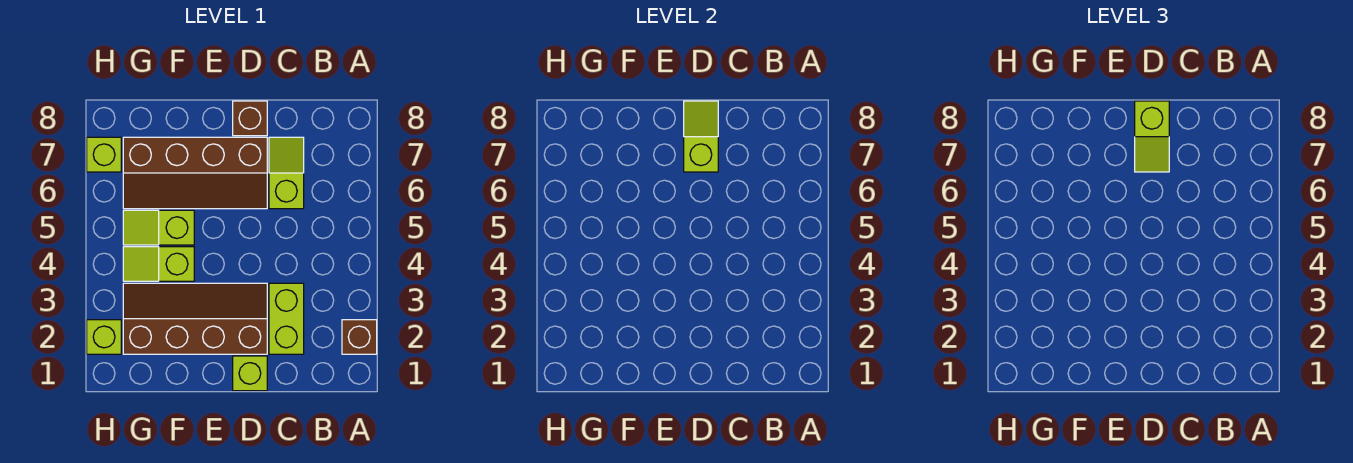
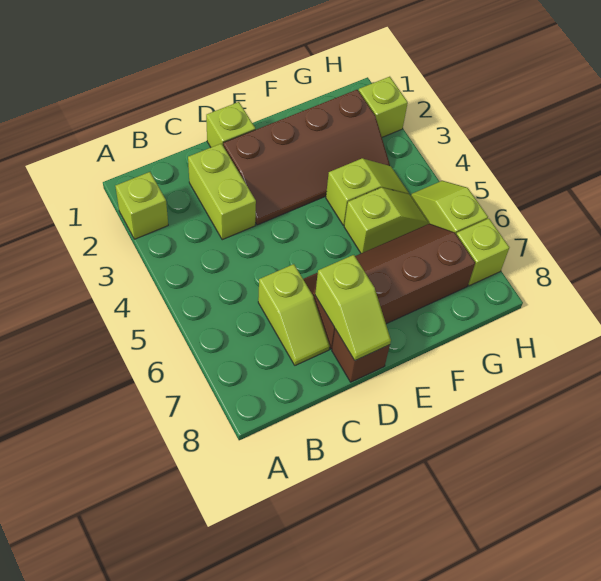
brown 1x1 brick [342,320,377,354] -> lime 1x1 brick [116,172,168,239]
lime 1x2 slope [1135,101,1169,172] -> lime 1x2 slope moved to [411,181,488,234]

